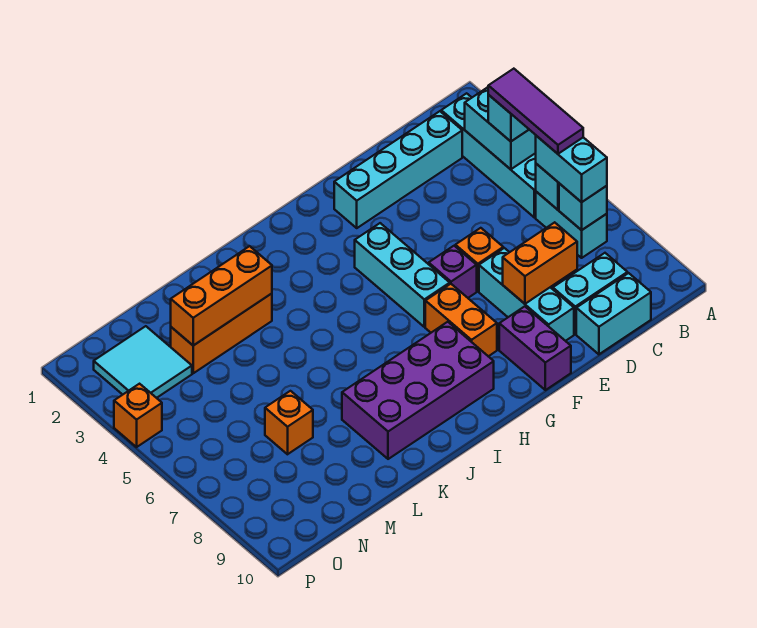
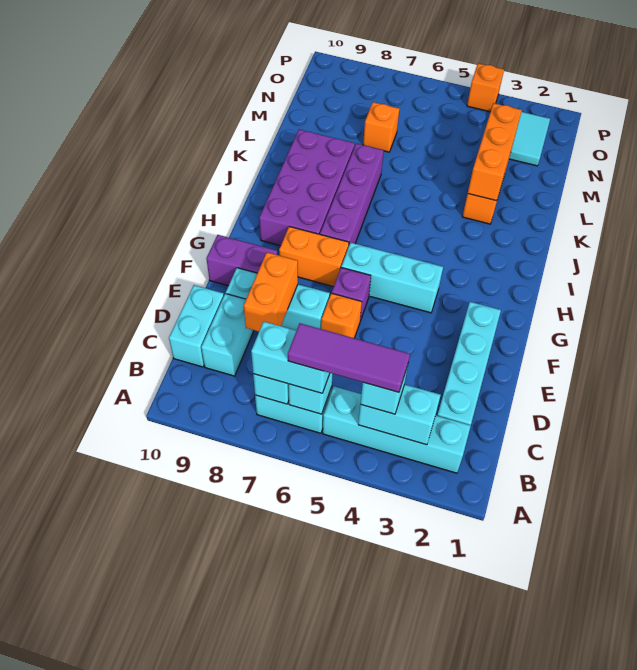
none -> purple 1x4 brick [320,143,384,245]

